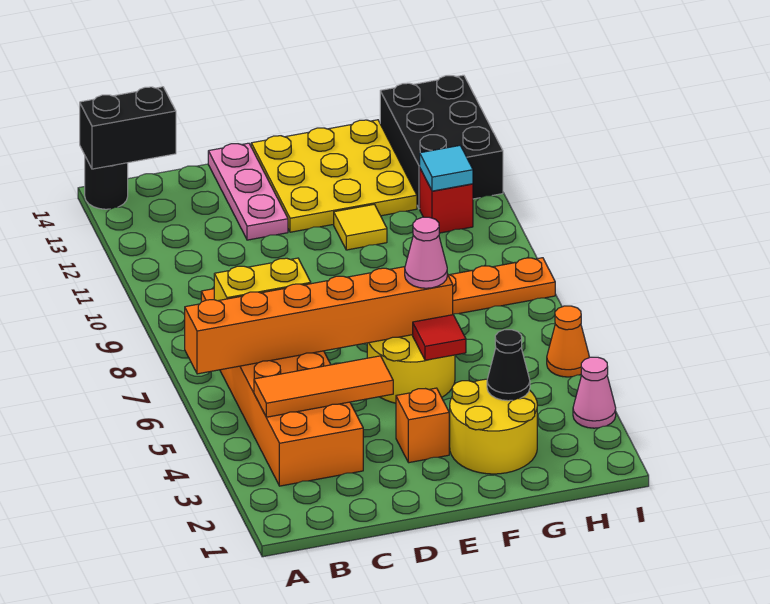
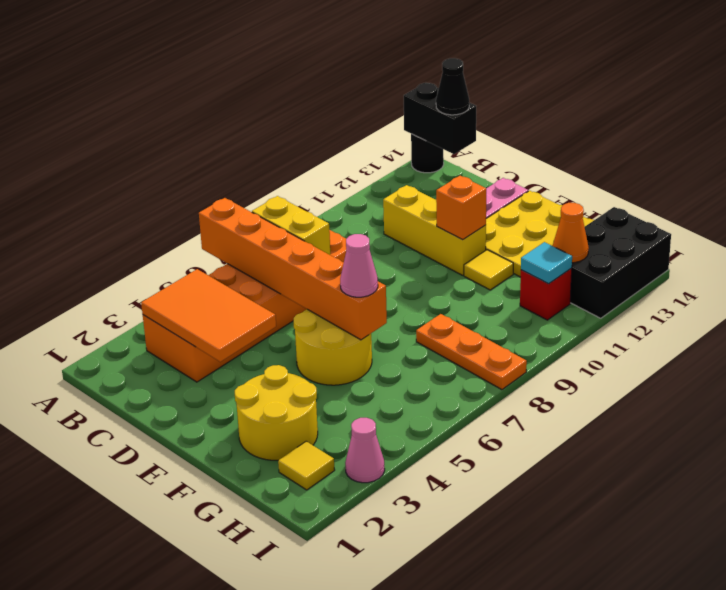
orange 1x3 tile [254,356,393,417] -> orange 2x3 tile [141,269,276,362]
none -> yellow 1x3 brick [383,185,486,275]
orange 1x1 brick [396,388,449,463] -> orange 1x1 brick moved to [436,176,486,240]
red 1x1 tile [413,315,466,360] -> none
black 1x1 cone [487,330,530,401] -> black 1x1 cone moved to [436,58,469,115]
none -> yellow 1x1 tile [278,441,335,490]
orange 1x1 cone [547,306,589,377] -> orange 1x1 cone moved to [553,203,589,263]

